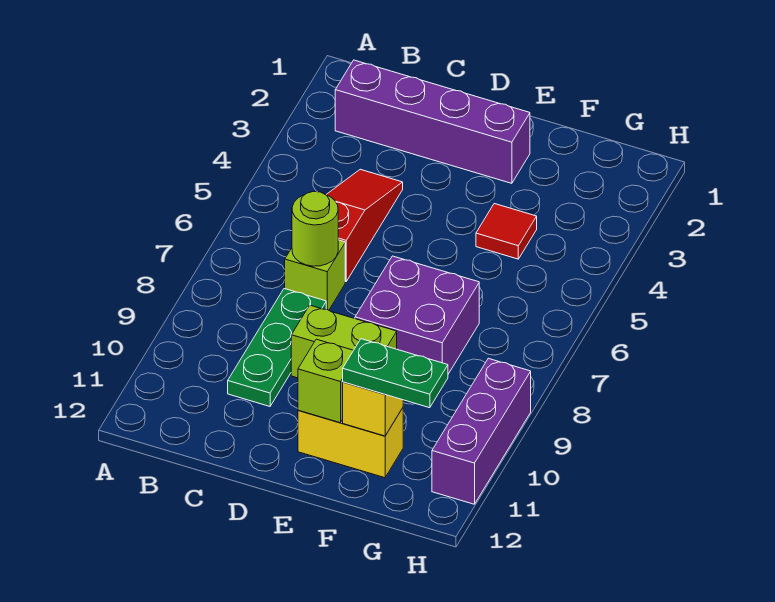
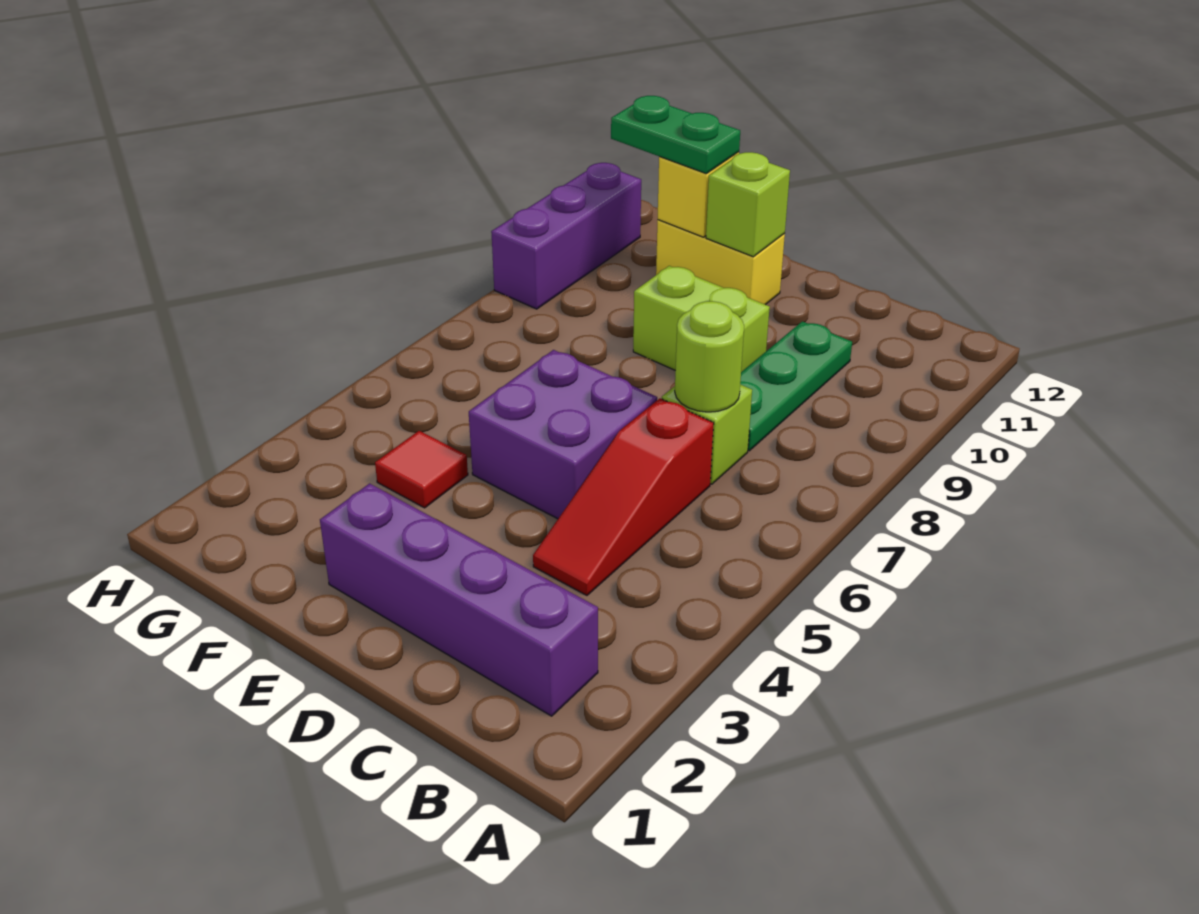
purple 2x2 brick [355,256,479,374] -> purple 2x2 brick moved to [469,350,657,519]

